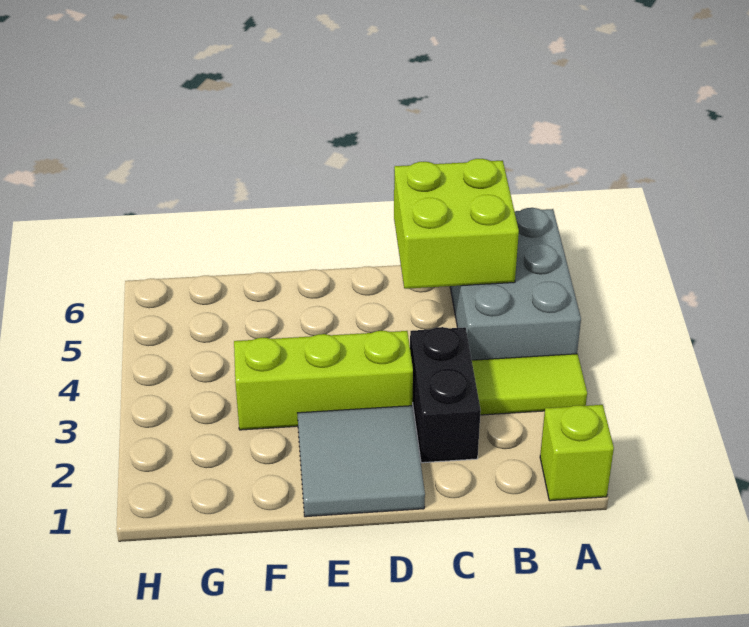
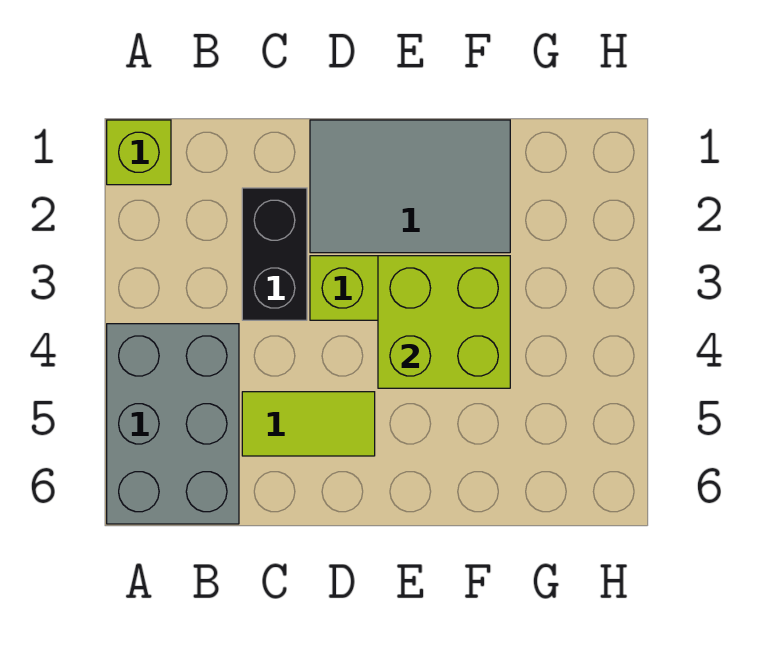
lime 1x2 tile [472,354,587,415] -> lime 1x2 tile moved to [242,392,375,456]
lime 2x2 brick [394,159,519,289] -> lime 2x2 brick moved to [378,256,510,388]
grey 2x2 tile [298,406,425,517] -> grey 2x3 tile [310,120,510,253]

